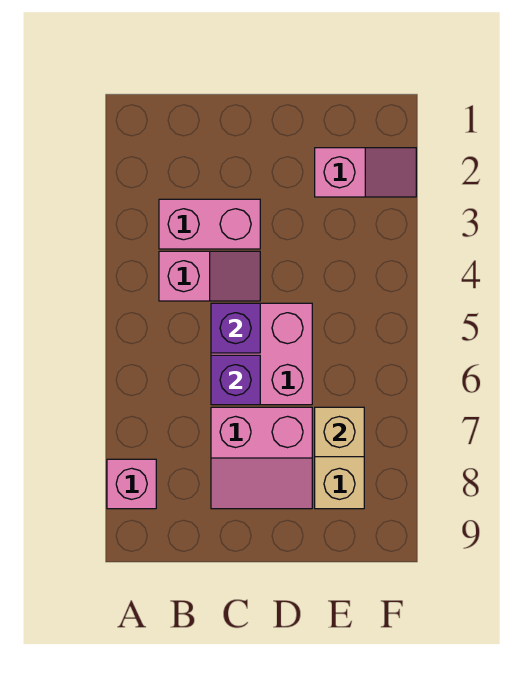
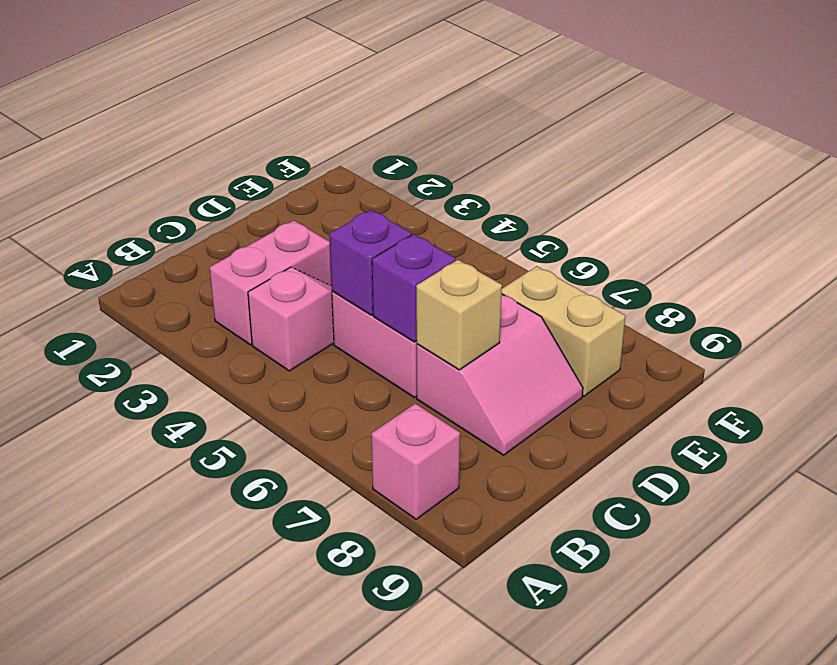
pink 1x2 slope [315,148,416,197] -> none
tan 1x1 brick [315,407,364,457] -> tan 1x1 brick moved to [416,260,502,370]

